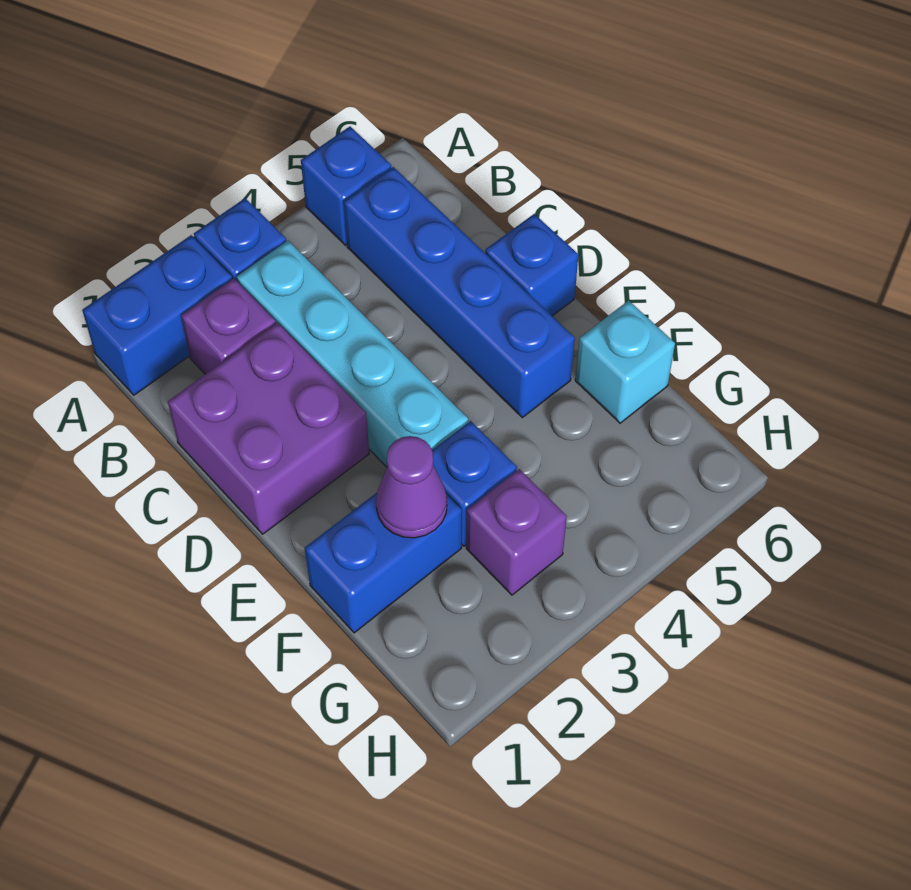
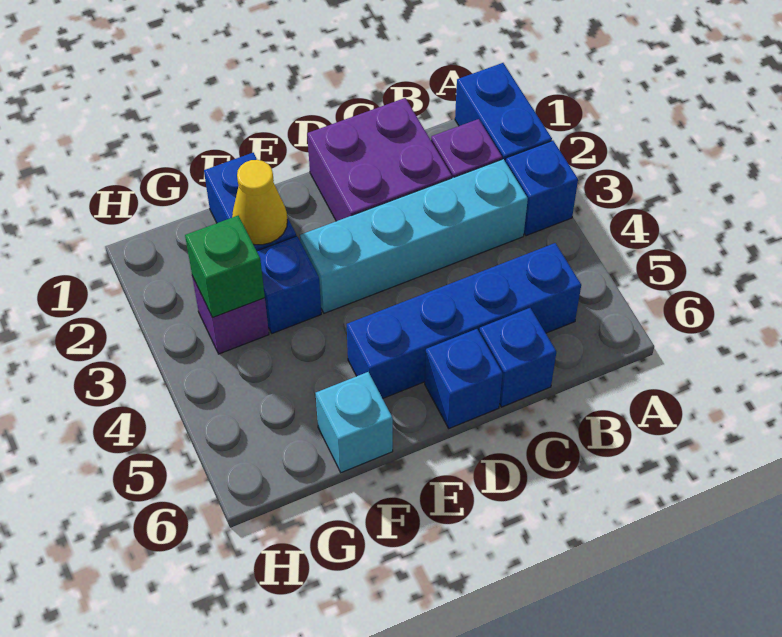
blue 1x1 brick [301,127,391,245] -> blue 1x1 brick moved to [479,308,556,407]
purple 1x1 cone [376,436,447,538] -> yellow 1x1 cone [232,160,287,245]
none -> green 1x1 brick [185,216,265,317]

